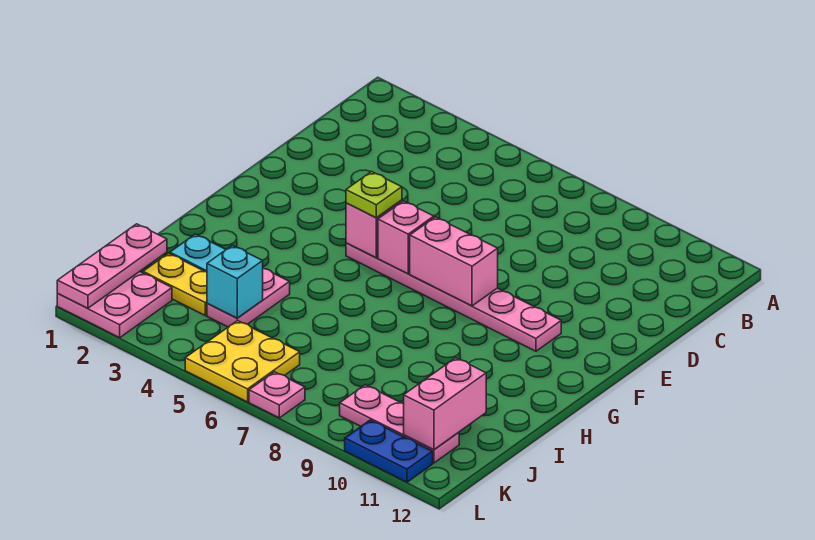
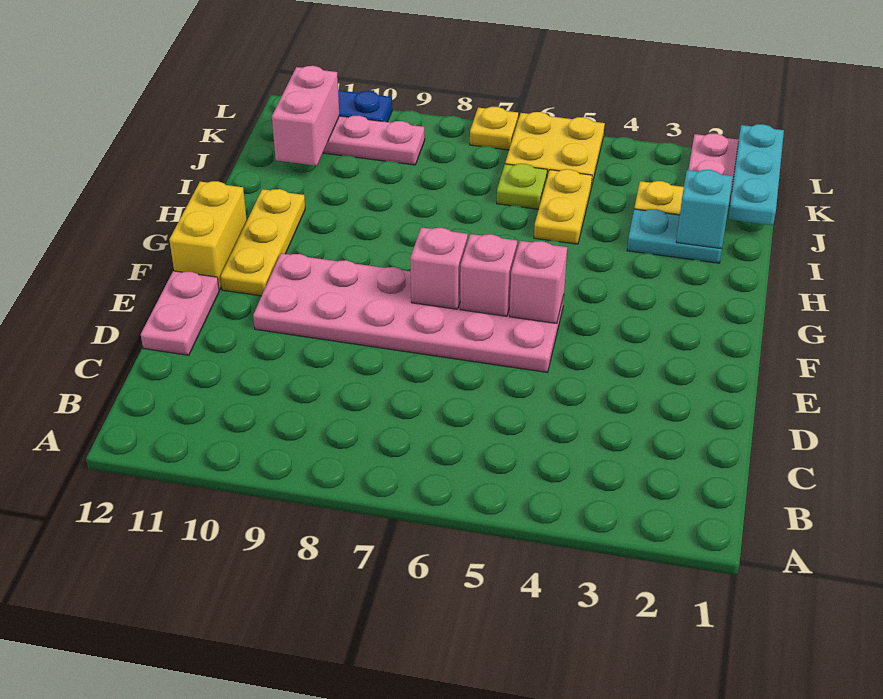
pink 1x6 plate [346,243,561,351] -> pink 2x6 plate [253,253,564,372]
lime 1x1 plate [346,172,402,218] -> lime 1x1 plate moved to [497,164,547,209]
pink 1x2 brick [410,217,498,306] -> pink 1x1 brick [410,227,468,309]
none -> yellow 1x3 plate [221,189,305,296]
none -> yellow 1x2 brick [169,181,247,290]
pink 1x2 plate [207,268,290,327] -> pink 1x2 plate moved to [141,271,219,355]
none -> yellow 1x2 plate [534,169,592,244]
pink 1x3 plate [57,224,167,308] -> cyan 1x3 plate [728,124,784,225]
cyan 1x1 brick [207,245,263,318] -> cyan 1x1 brick moved to [676,170,733,249]
pink 1x1 plate [249,372,305,418] -> yellow 1x1 plate [470,107,518,150]

